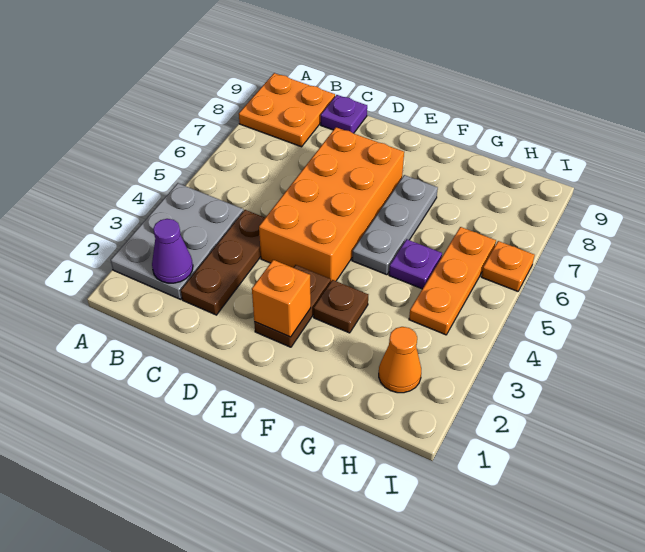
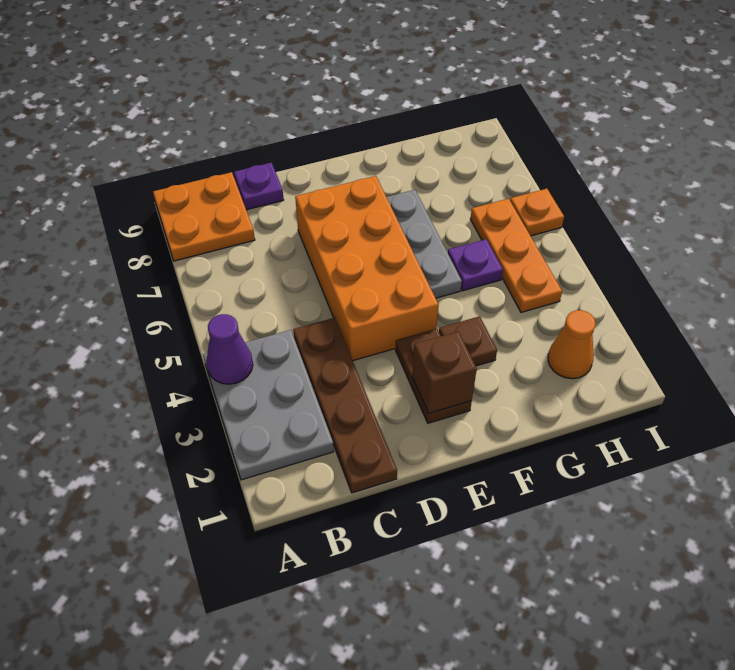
purple 1x1 cone [152,219,193,283] -> purple 1x1 cone moved to [206,314,253,384]
brown 1x3 plate [181,210,265,315] -> brown 1x4 plate [293,318,397,493]
orange 1x1 brick [252,260,311,337] -> brown 1x1 brick [412,332,477,413]

